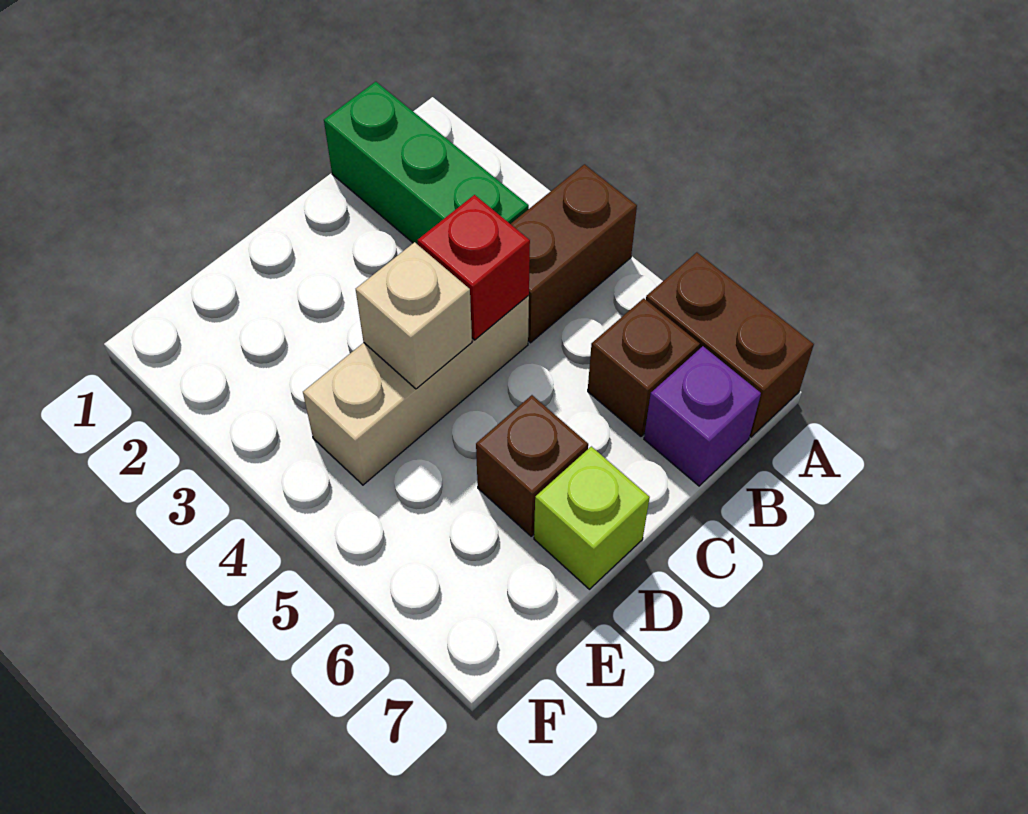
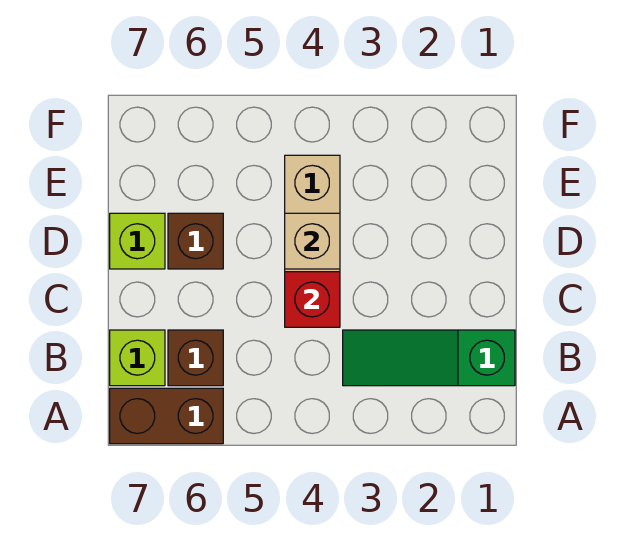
brown 1x2 brick [511,164,637,343] -> none
green 1x3 brick [324,82,529,245] -> green 1x3 slope [343,330,515,386]
purple 1x1 brick [644,346,761,486] -> lime 1x1 brick [110,330,165,386]

